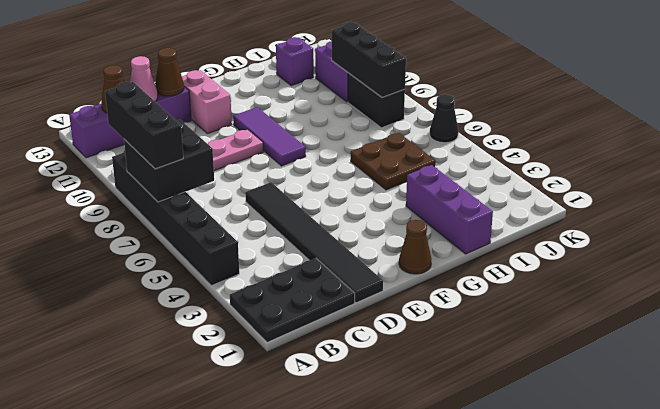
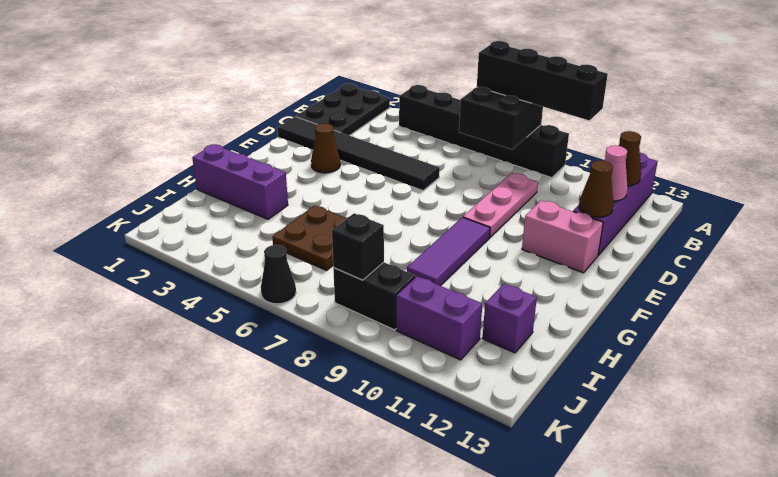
black 1x3 brick [105,82,183,169] -> black 1x4 brick [477,41,608,121]
brown 1x1 cone [399,220,431,274] -> brown 1x1 cone moved to [311,123,340,173]
purple 1x3 tile [233,107,306,166] -> purple 1x3 tile turned to [407,217,490,286]
black 1x3 brick [332,22,406,97] -> black 1x1 brick [332,213,384,280]

